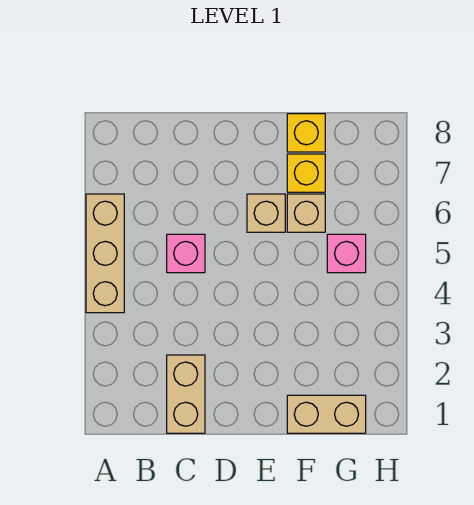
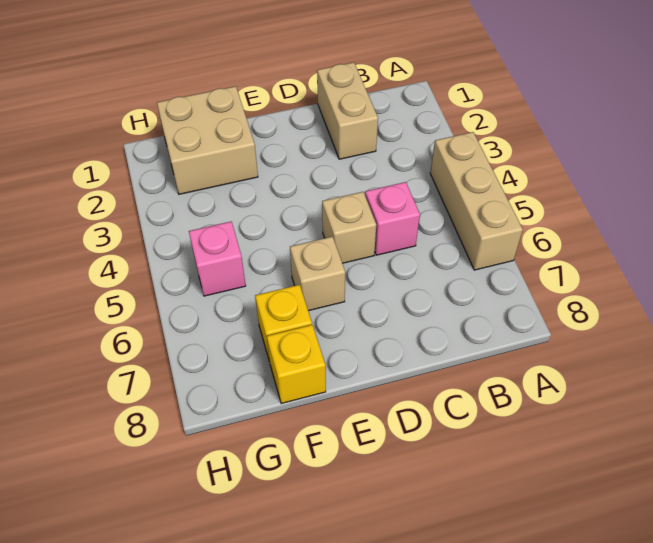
tan 1x2 brick [287,395,366,433] -> tan 2x2 brick [157,86,258,194]
tan 1x1 brick [287,194,325,232] -> tan 1x1 brick moved to [322,192,376,263]

